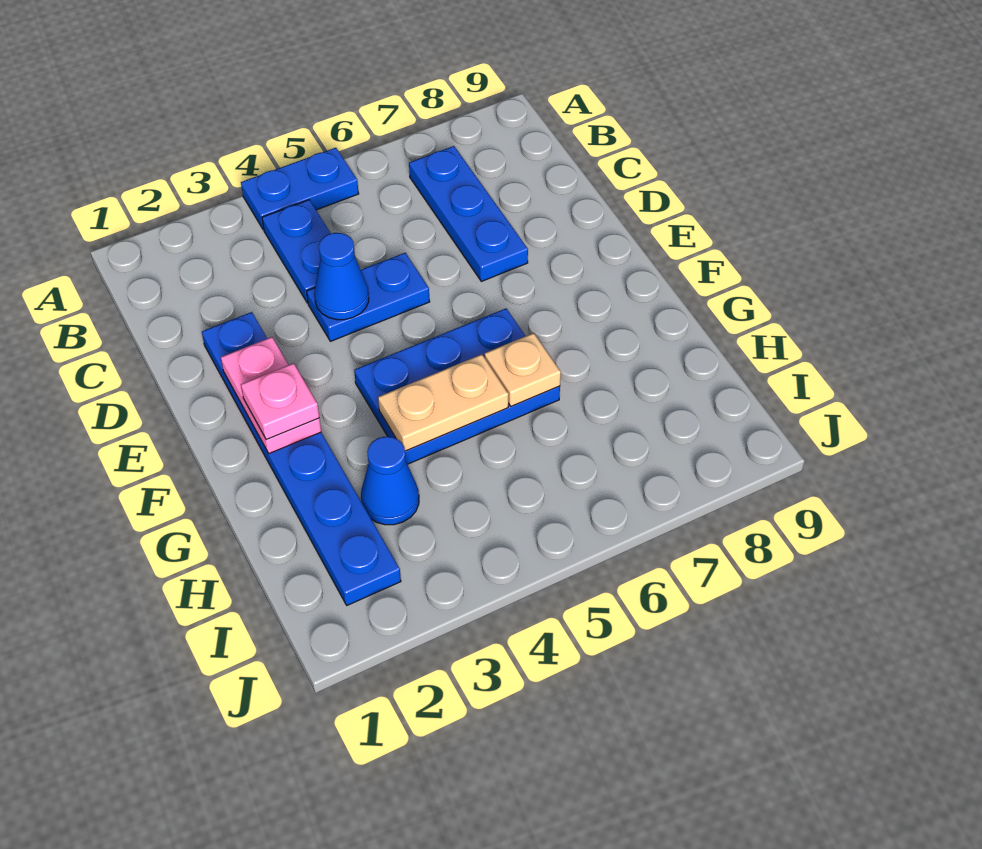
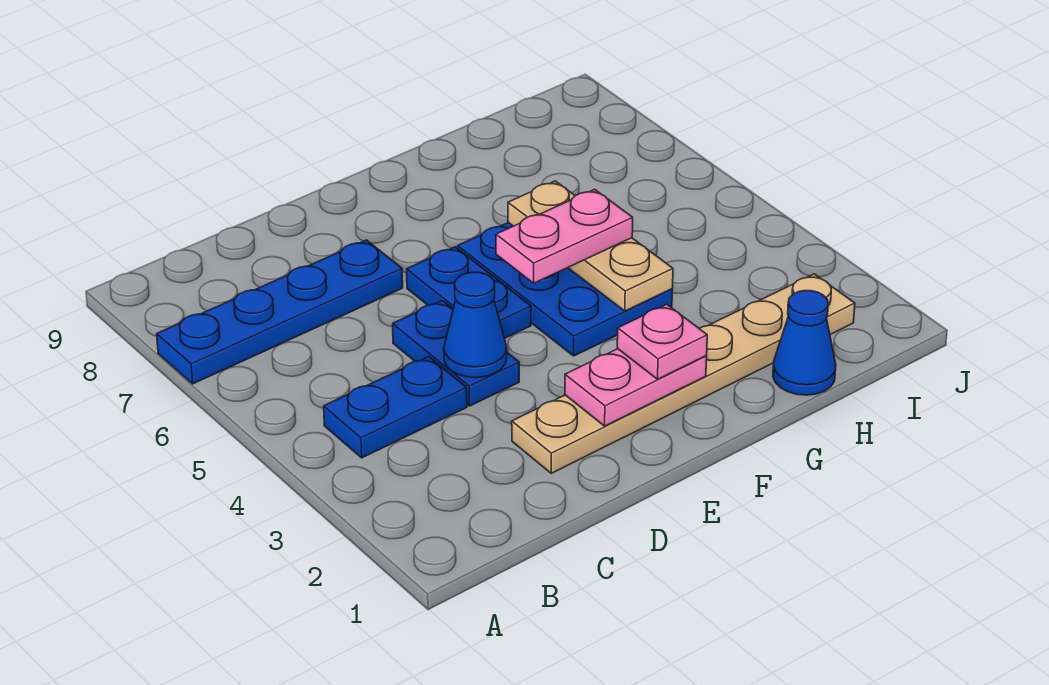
blue 1x2 plate [241,148,359,230] -> blue 1x2 plate moved to [407,247,531,338]
blue 1x3 plate [409,146,528,281] -> blue 1x4 plate [157,240,403,384]
blue 1x6 plate [202,312,401,605] -> tan 1x6 plate [512,274,855,473]
none -> pink 1x2 plate [496,189,633,283]
blue 1x1 cone [361,437,419,525] -> blue 1x1 cone moved to [773,291,836,395]

